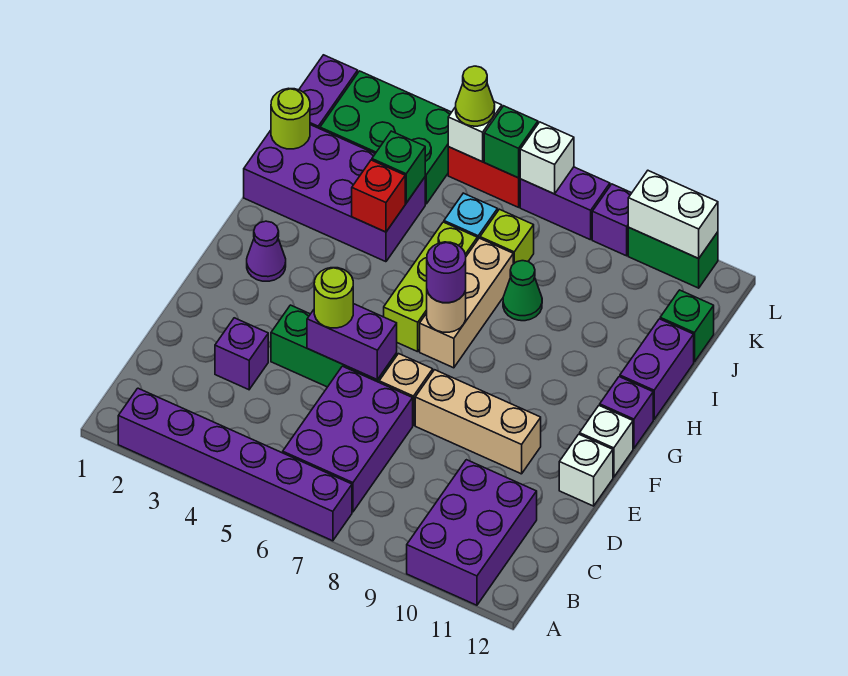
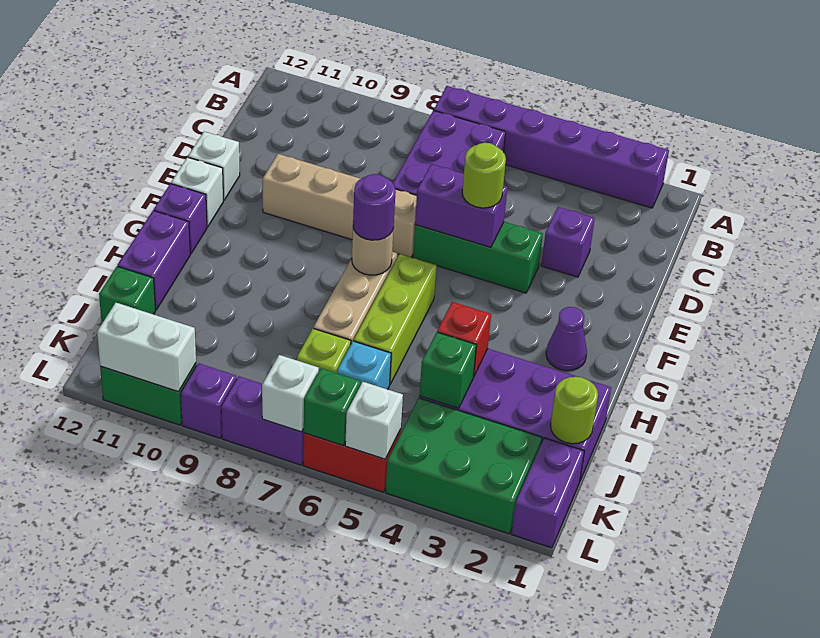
purple 2x3 brick [407,460,537,605] -> none
green 1x1 cone [503,261,542,321] -> none
lime 1x1 cone [456,66,495,126] -> none

